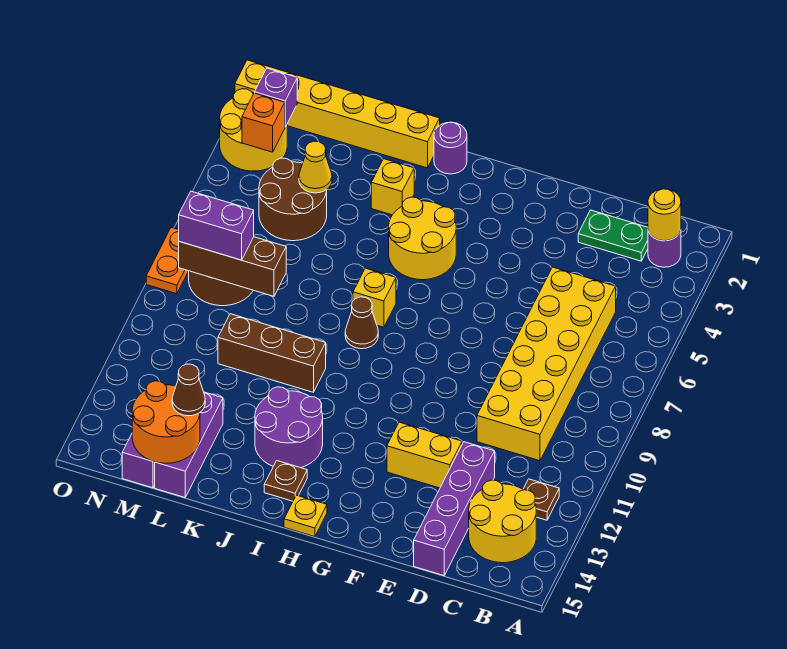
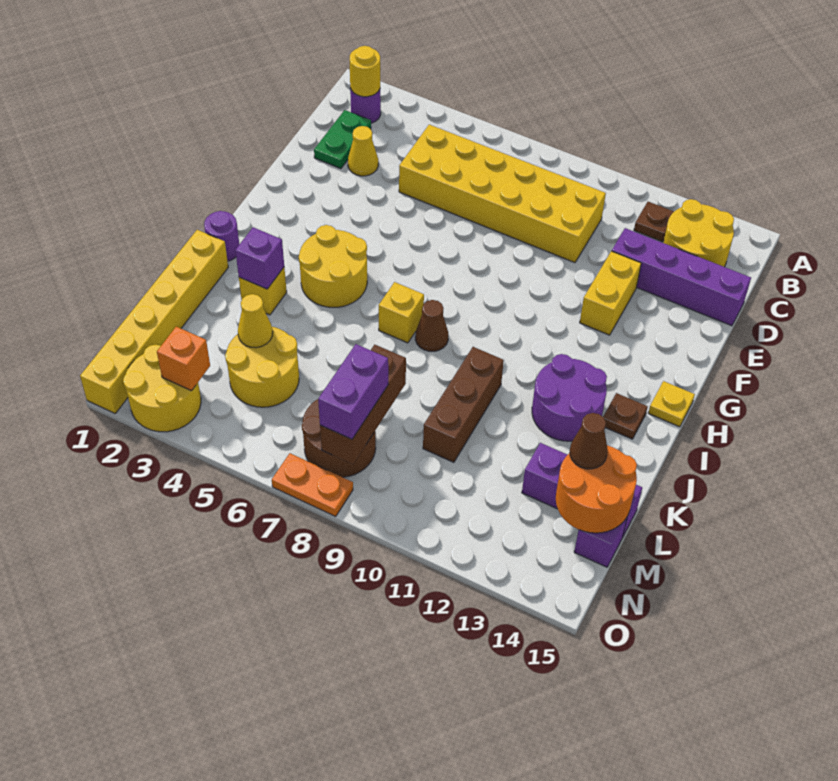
none -> yellow 1x1 cone [348,126,378,176]
brown 2x2 round brick [259,158,327,241] -> yellow 2x2 round brick [225,327,299,407]
purple 1x1 brick [255,68,297,127] -> purple 1x1 brick moved to [235,227,284,289]

